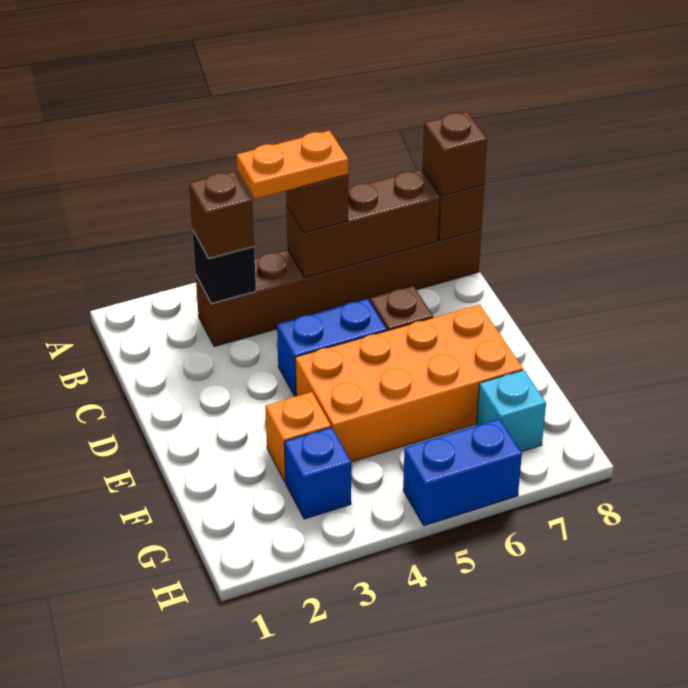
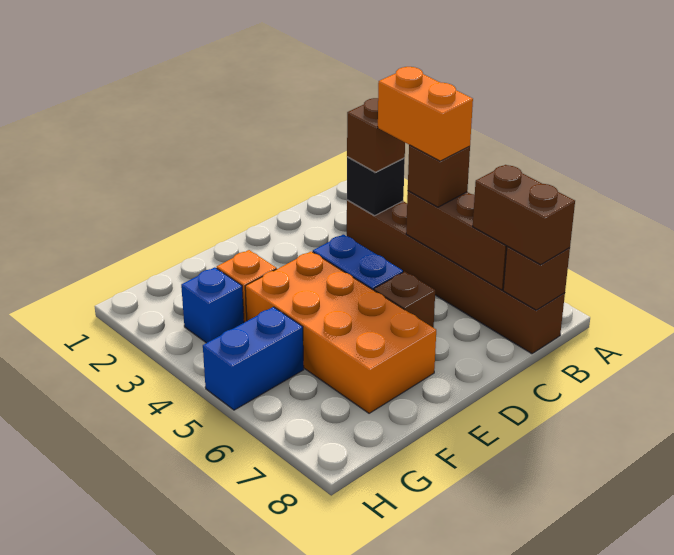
orange 1x2 plate [237,131,348,199] -> orange 1x2 brick [378,67,473,161]
brown 1x1 brick [423,112,487,196] -> brown 1x2 brick [473,165,575,265]
cyan 1x1 brick [476,370,546,452] -> none
blue 1x2 brick [403,419,522,526] -> blue 1x2 brick turned to [203,307,304,410]

